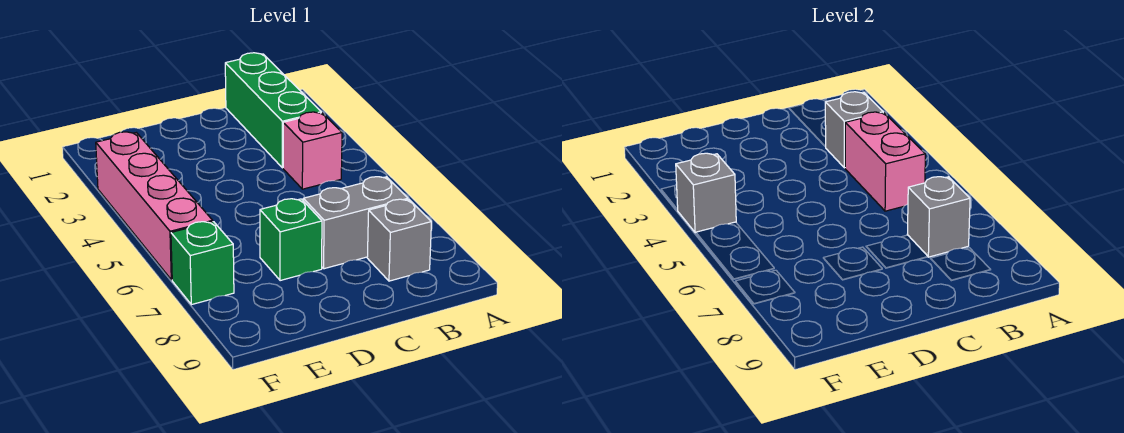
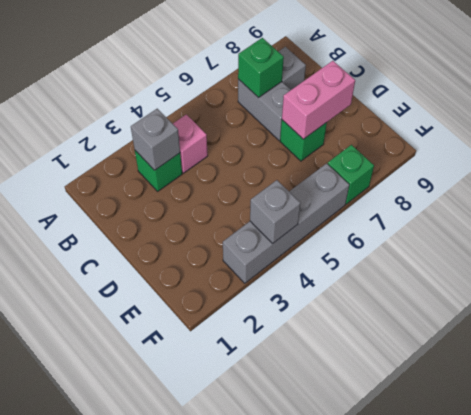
green 1x3 brick [225,53,321,168] -> green 1x1 brick [135,151,182,191]
pink 1x2 brick [845,112,925,211] -> pink 1x2 brick moved to [282,61,355,139]
grey 1x1 brick [907,177,970,257] -> green 1x1 brick [238,38,284,98]
pink 1x4 brick [96,132,213,280] -> grey 1x4 brick [223,164,349,283]

